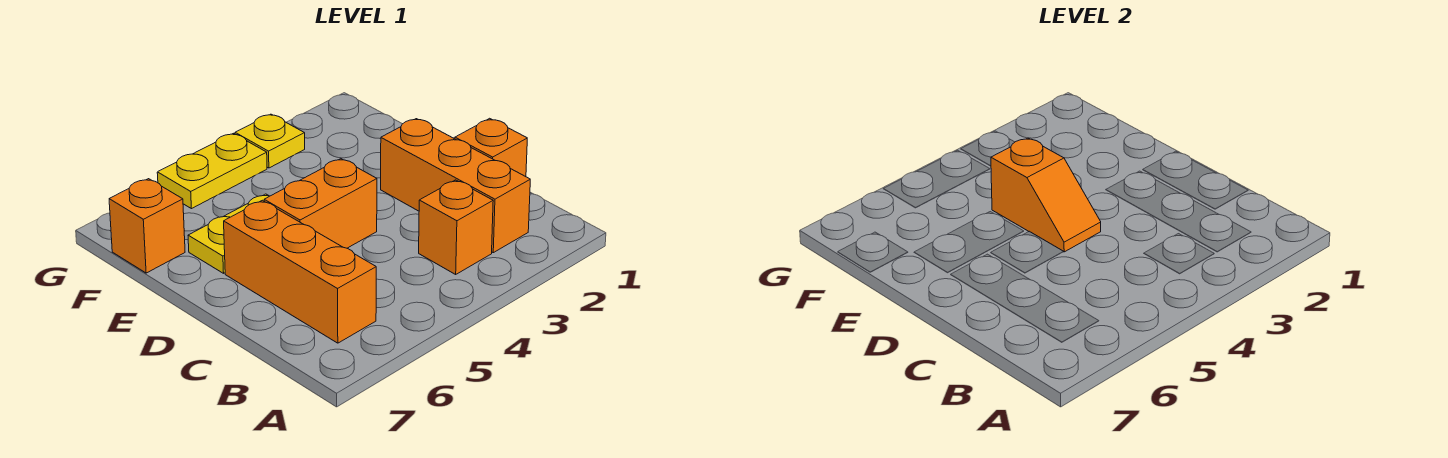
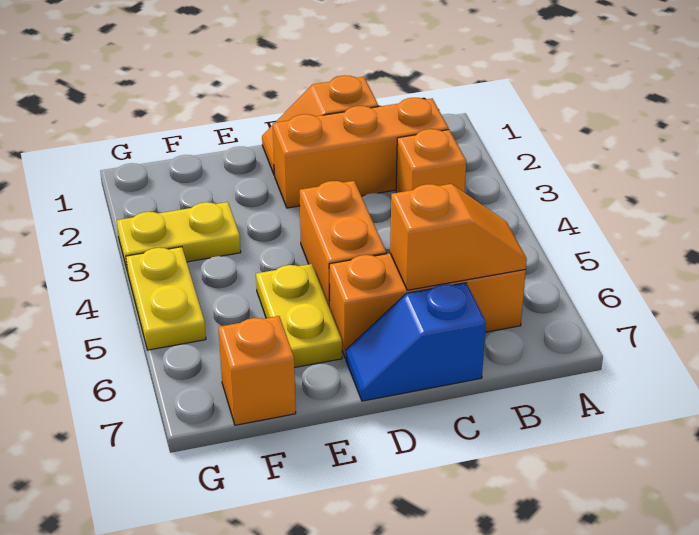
none -> blue 1x2 slope [346,283,486,401]
orange 1x2 slope [991,138,1101,252] -> orange 1x2 slope moved to [390,184,527,290]
yellow 1x1 plate [235,114,305,168] -> yellow 1x2 plate [117,202,241,272]

